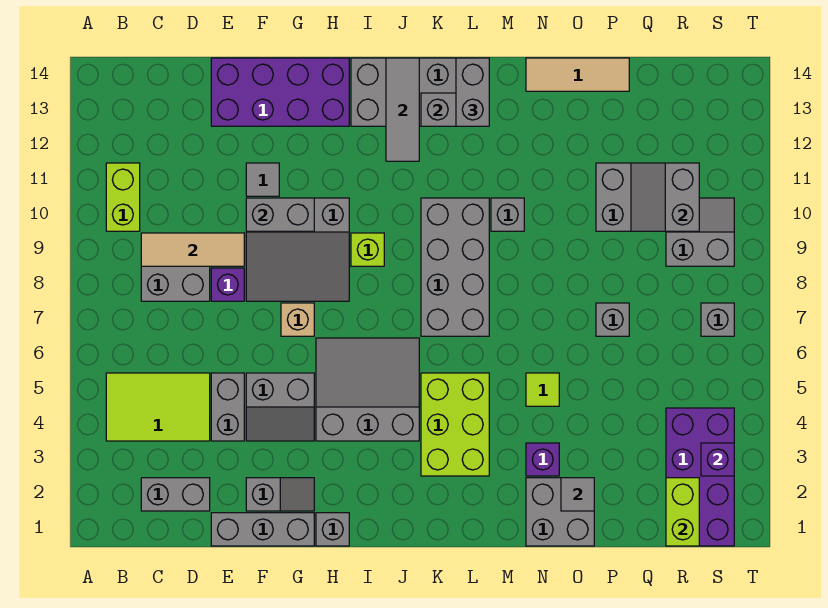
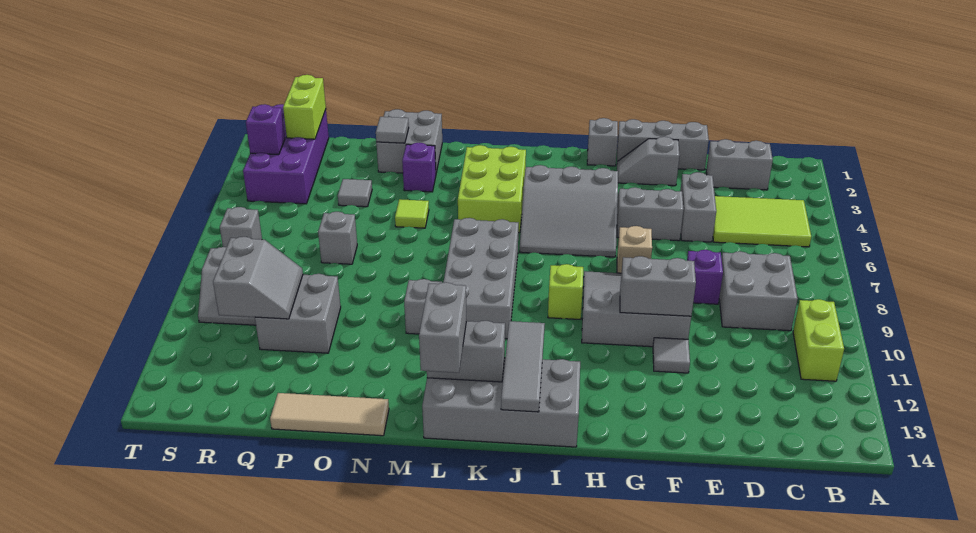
tan 1x3 tile [141,233,244,266] -> none
purple 2x4 brick [211,58,349,126] -> none
none -> grey 1x1 tile [338,179,372,207]

